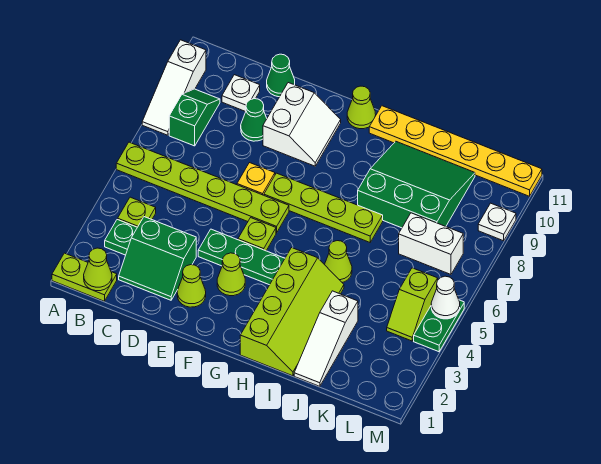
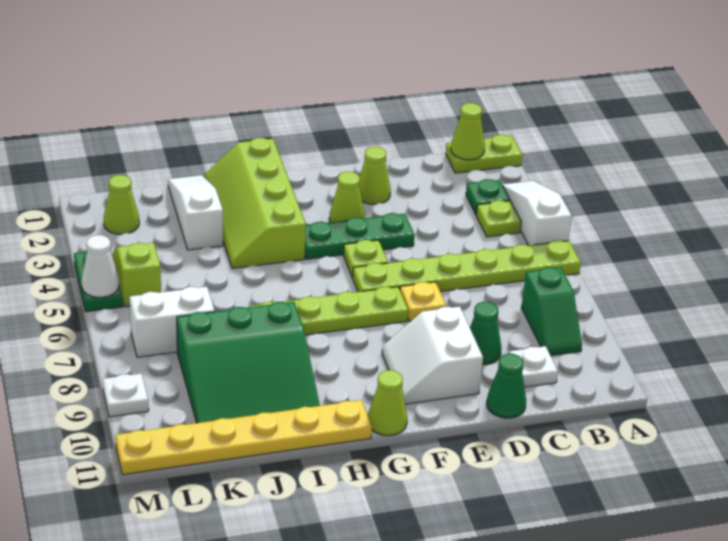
white 1x3 slope [142,40,206,135] -> white 1x3 slope moved to [502,181,572,245]
green 2x2 slope [119,217,196,300] -> none
lime 1x1 cone [325,241,352,282] -> lime 1x1 cone moved to [104,175,139,234]

